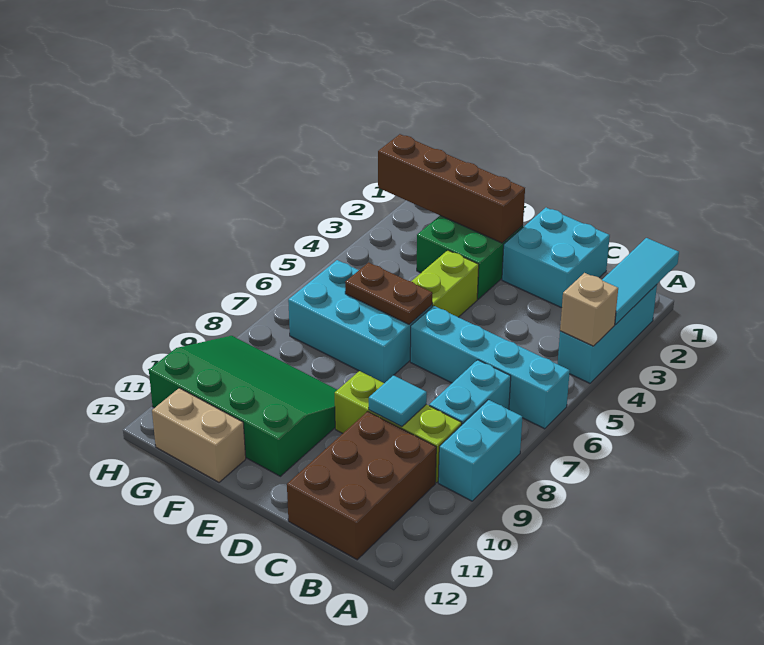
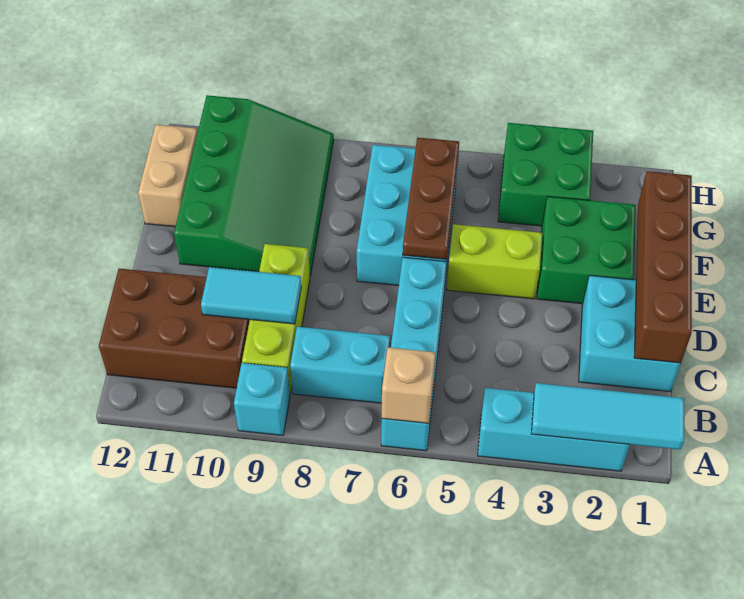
tan 1x1 brick [560,273,618,346] -> tan 1x1 brick moved to [382,348,435,423]
cyan 1x2 brick [438,400,522,501] -> cyan 1x1 brick [234,363,290,435]
cyan 1x1 tile [369,375,427,427] -> cyan 1x2 tile [201,267,301,324]
brown 1x4 brick [378,134,525,243] -> brown 1x4 brick moved to [634,171,692,363]
brown 1x2 plate [345,262,432,324] -> brown 1x3 plate [403,137,459,259]
none -> green 2x2 brick [498,123,593,226]

